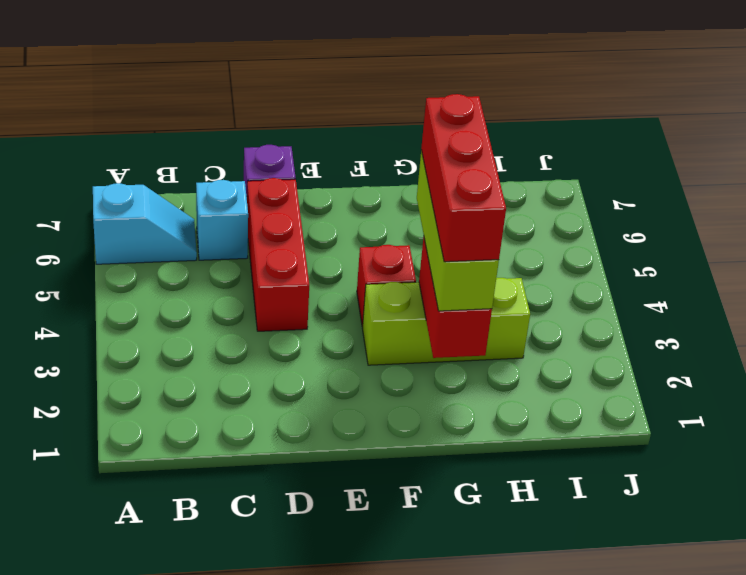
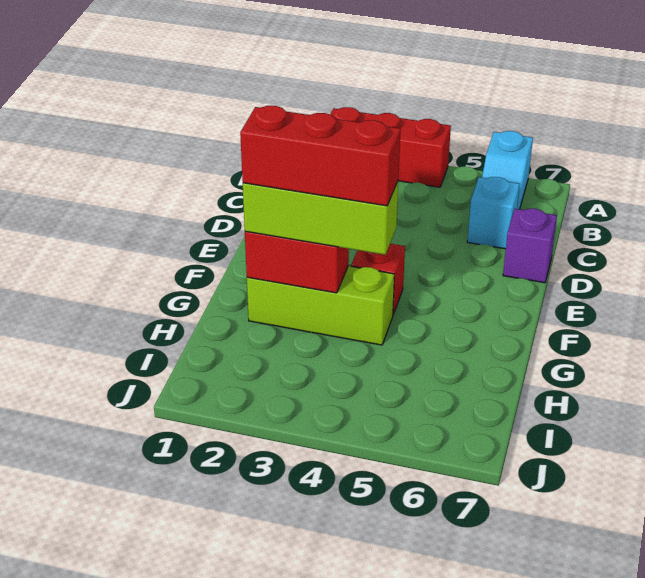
red 1x3 brick [247,178,309,331] -> red 1x3 brick moved to [330,107,451,187]
lime 1x3 brick [362,278,530,365] -> lime 1x3 brick turned to [247,266,394,345]

